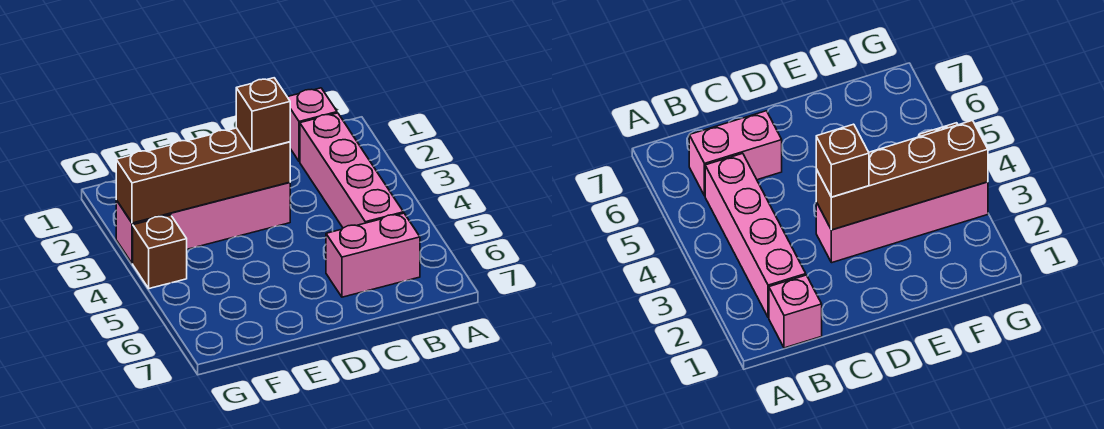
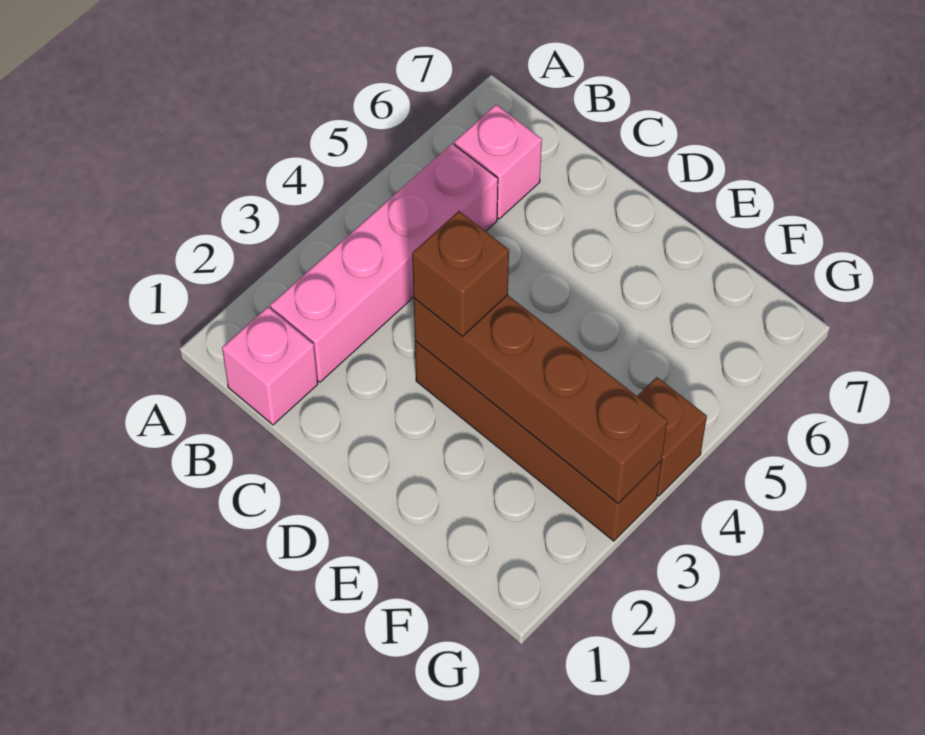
pink 1x2 brick [326,213,420,297] -> pink 1x1 brick [454,105,542,219]
pink 1x4 brick [116,182,290,264] -> brown 1x4 brick [415,341,662,541]

